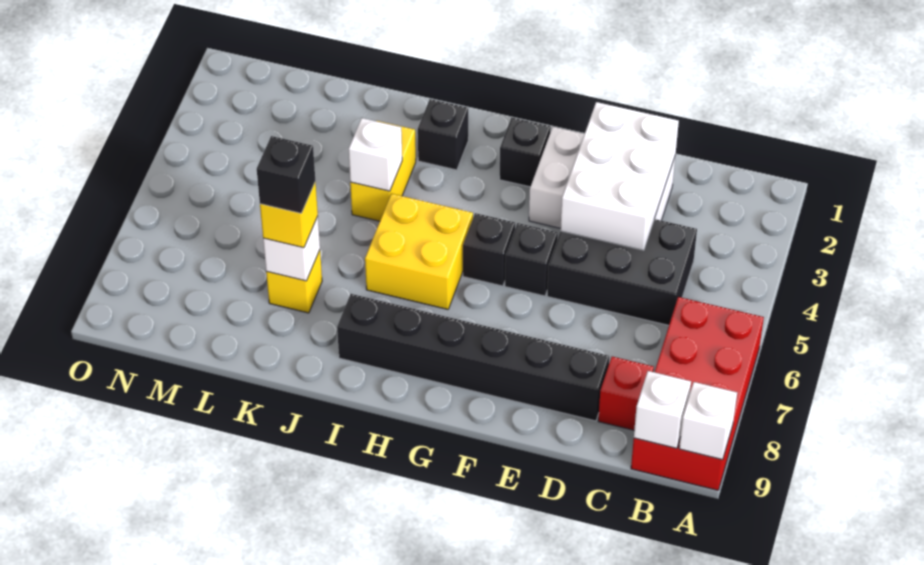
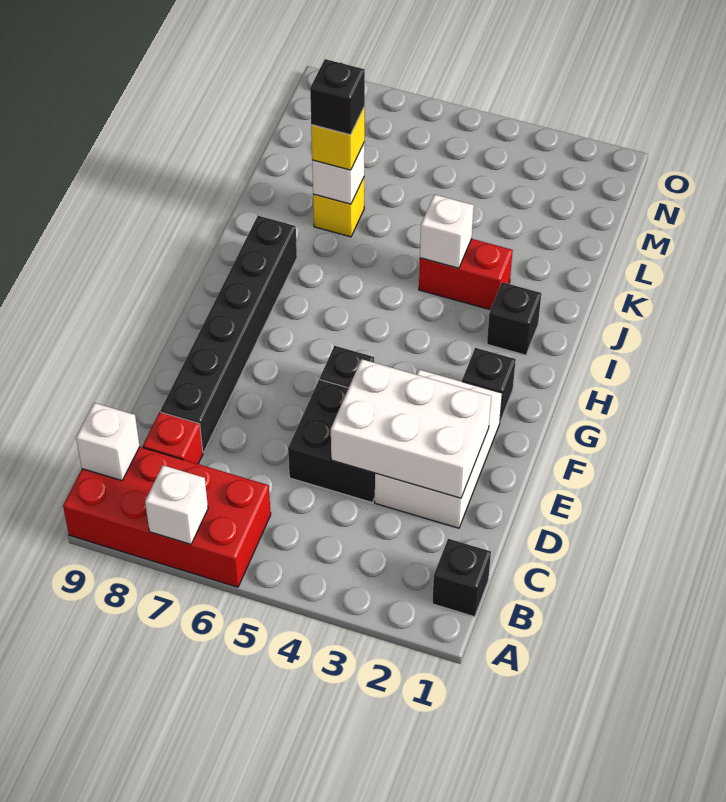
white 1x1 brick [679,382,737,460] -> white 1x1 brick moved to [145,465,208,544]
black 2x3 brick [547,219,697,325] -> black 2x2 brick [288,379,375,503]
black 1x1 brick [463,213,515,286] -> black 1x1 brick moved to [432,539,491,617]
yellow 2x2 brick [365,194,473,309] -> none
yellow 1x2 brick [350,121,416,221] -> red 1x2 brick [419,239,513,310]

